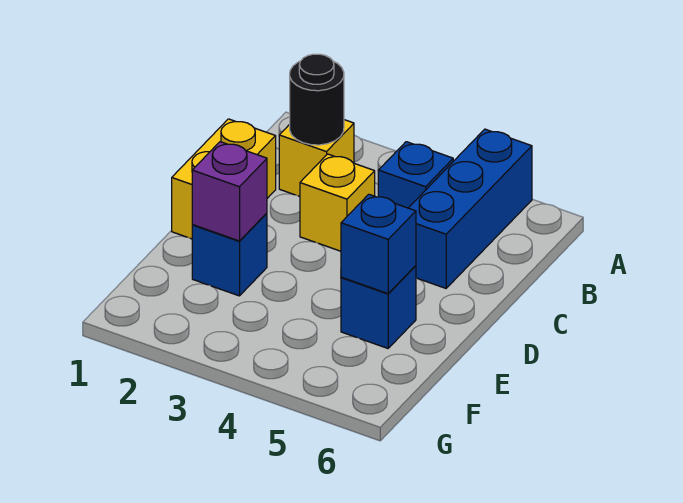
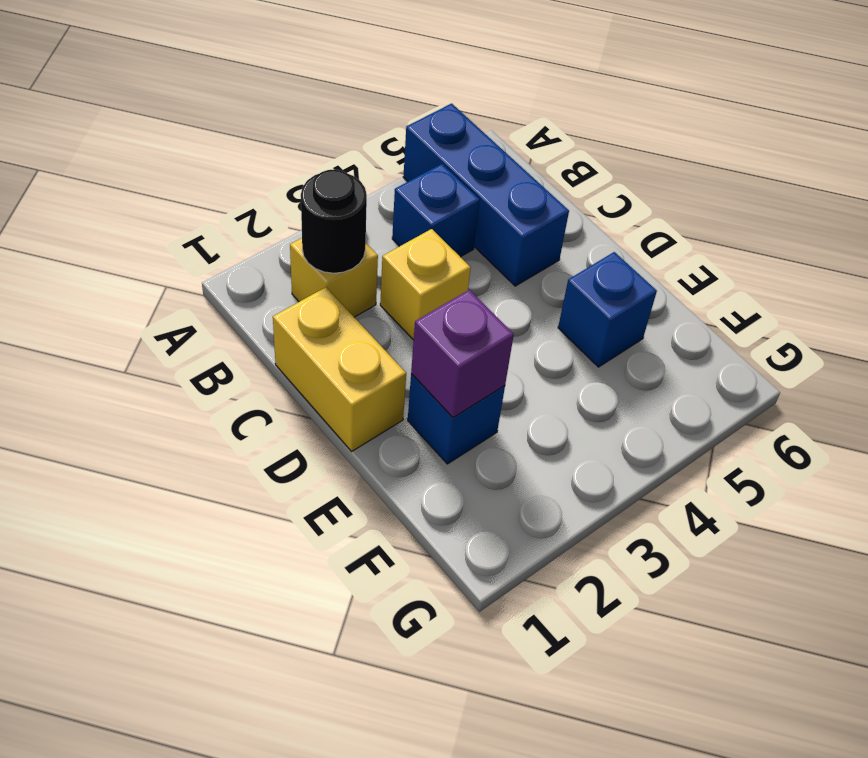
blue 1x1 brick [341,194,416,294] -> none

